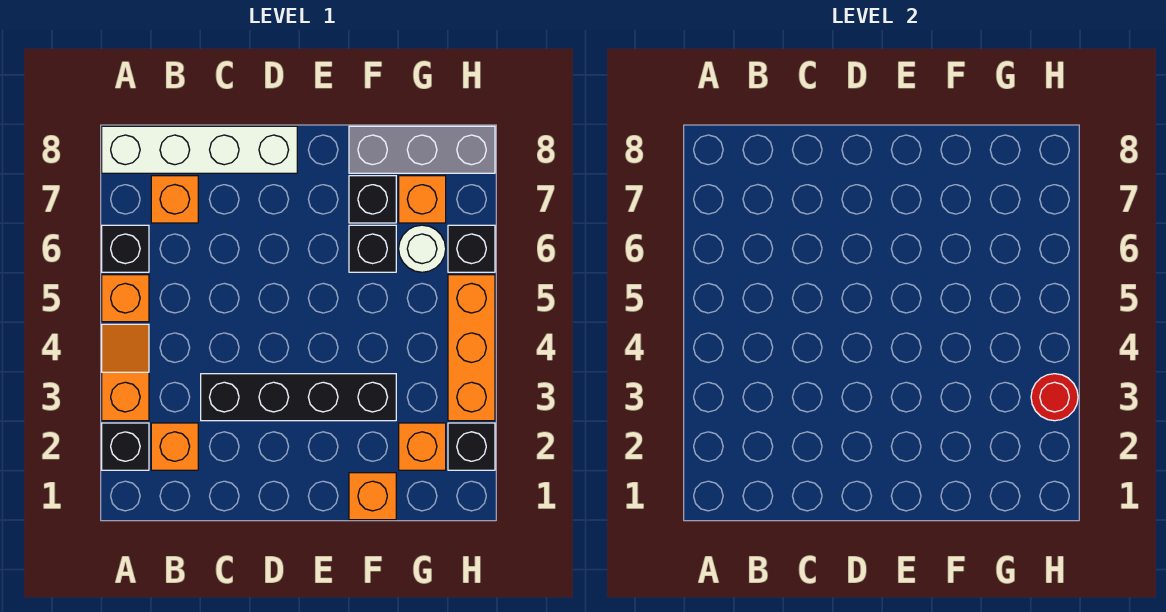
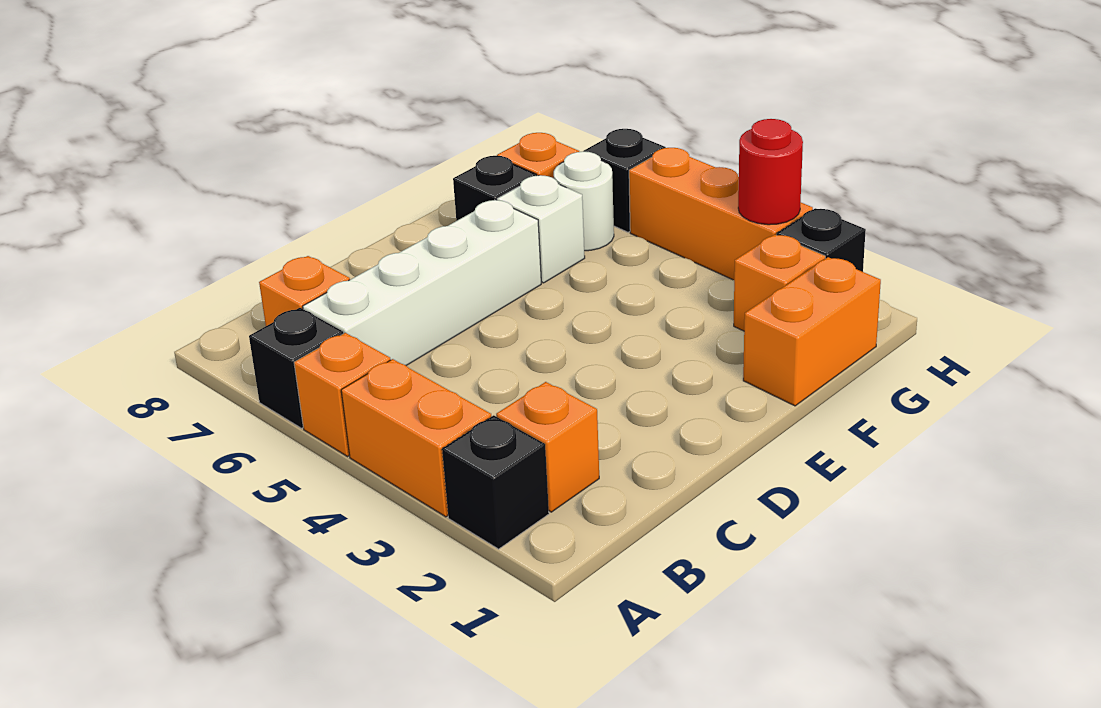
orange 1x2 slope [102,324,149,421] -> orange 1x2 brick [341,359,491,517]
white 1x4 brick [102,126,297,173] -> white 1x4 brick moved to [303,200,541,365]
black 1x4 brick [201,374,396,421] -> none
orange 1x1 brick [349,473,396,520] -> orange 1x2 brick [743,257,881,406]
black 1x1 brick [349,225,396,272] -> white 1x1 brick [497,175,585,283]
grey 1x3 brick [349,126,495,173] -> none

